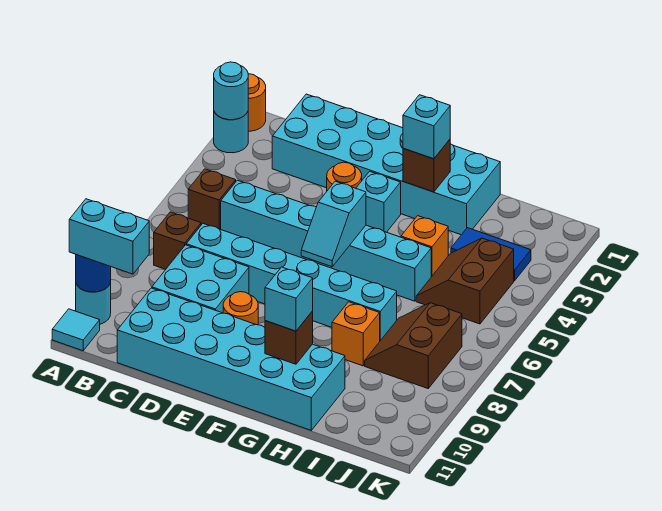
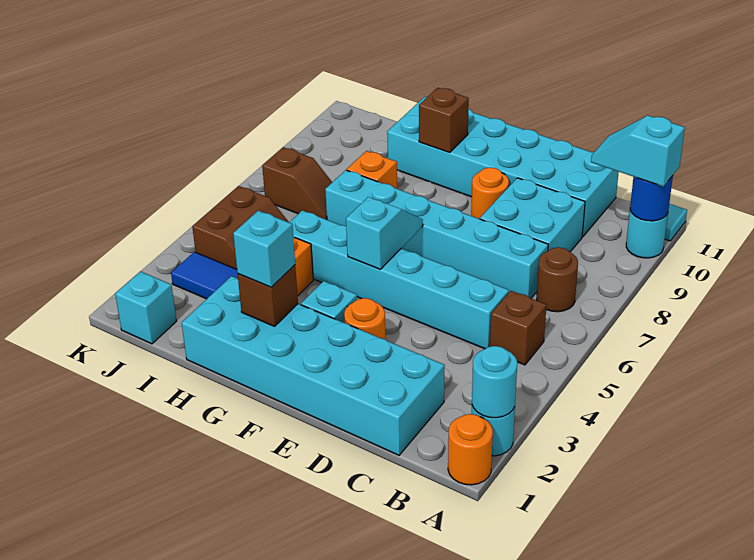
cyan 1x2 brick [69,199,149,274] -> cyan 1x2 slope [591,116,685,187]
brown 1x1 brick [154,212,201,269] -> brown 1x1 round brick [537,247,578,312]
cyan 1x1 brick [265,267,313,331] -> cyan 1x1 brick moved to [115,271,176,344]
brown 2x2 slope [365,303,462,388] -> brown 1x2 slope [262,147,332,220]

